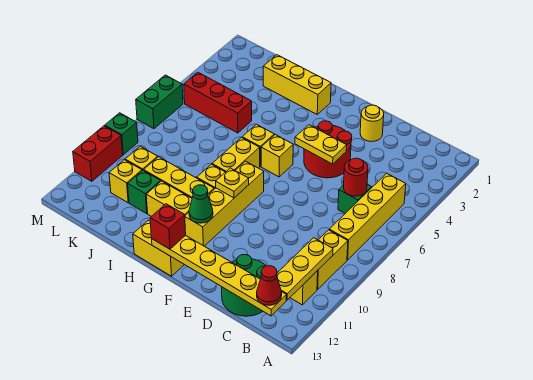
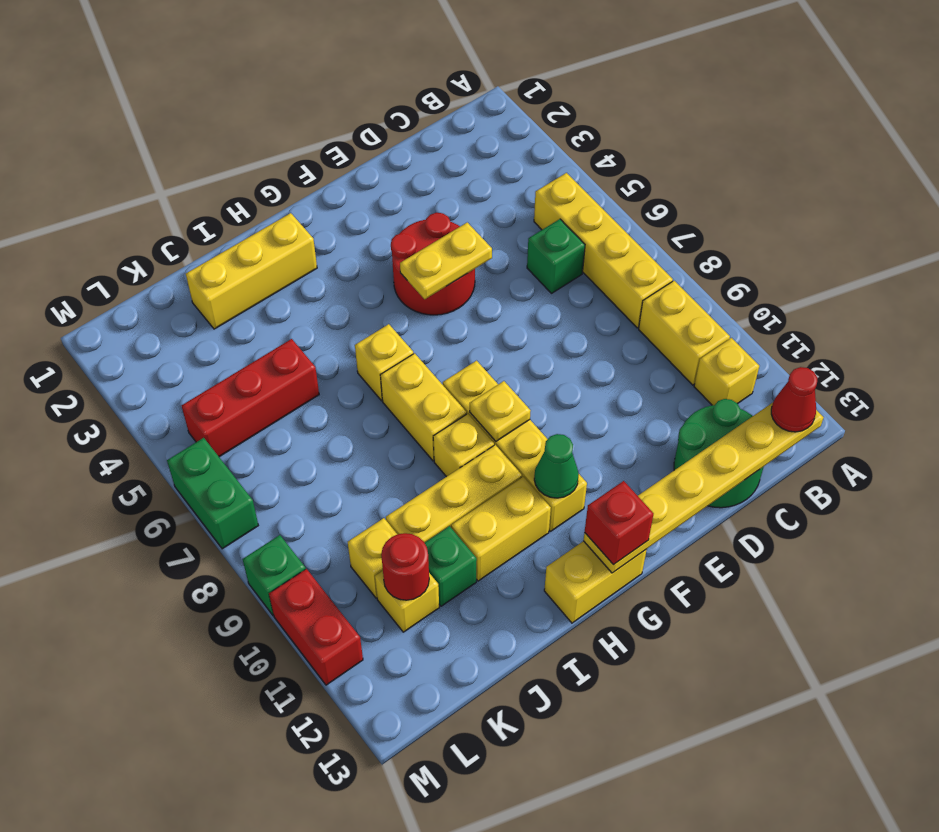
yellow 1x3 plate [277,238,333,300] -> none
red 1x1 round brick [344,158,368,196] -> red 1x1 round brick moved to [381,533,429,600]
yellow 1x1 round brick [360,105,384,142] -> none
yellow 1x1 brick [261,135,293,177] -> none

